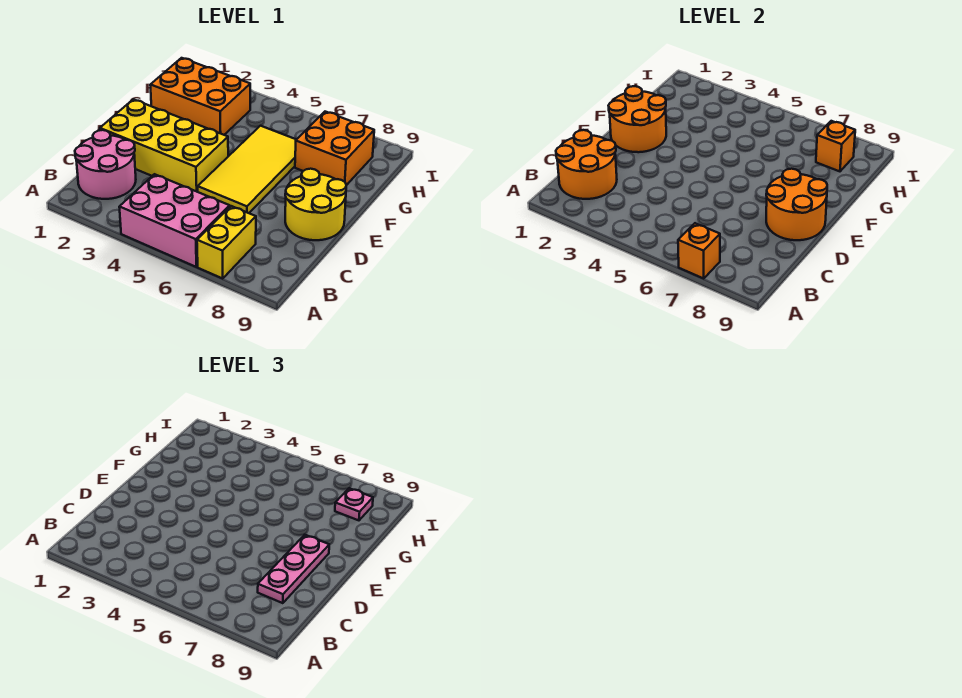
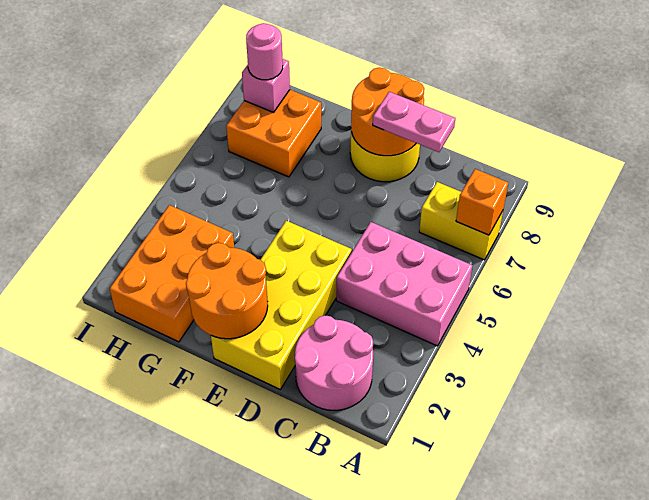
pink 2x3 brick [119,174,230,267] -> pink 2x3 brick turned to [336,222,472,346]
orange 2x2 round brick [556,130,617,199] -> none
pink 1x3 plate [258,535,329,603] -> pink 1x2 plate [373,92,455,152]
yellow 2x4 tile [198,126,296,213] -> none
orange 1x1 brick [816,121,855,171] -> pink 1x1 brick [242,59,290,112]
pink 1x1 plate [335,488,373,520] -> pink 1x1 round brick [246,23,283,80]

